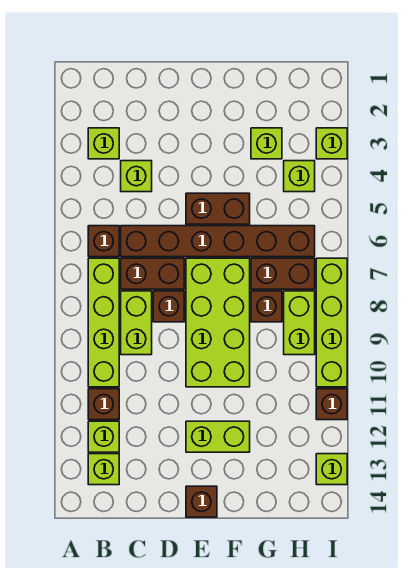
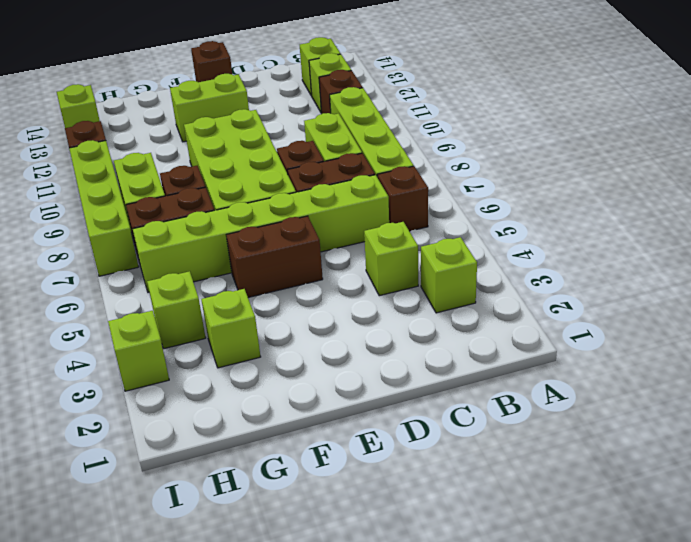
brown 1x6 brick [121,226,315,257] -> lime 1x6 brick [133,175,389,292]

